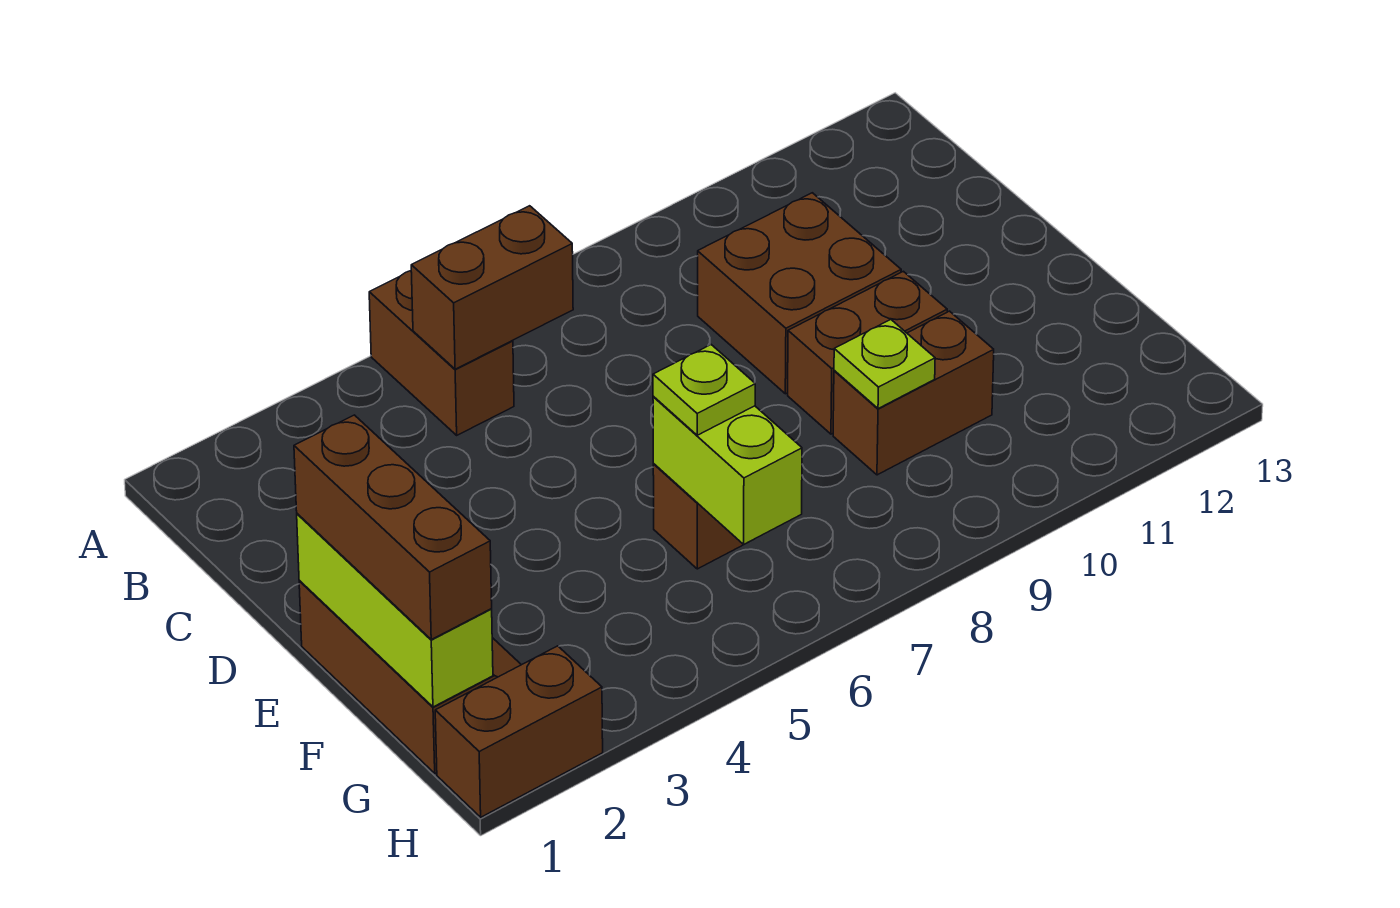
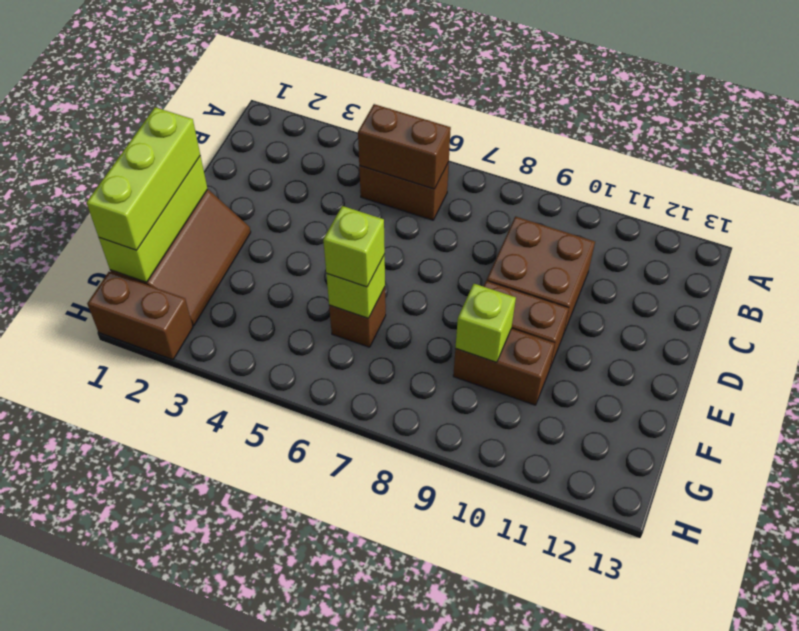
brown 1x2 brick [369,271,514,435] -> brown 1x2 brick turned to [359,162,449,220]
brown 1x3 brick [294,415,492,640] -> lime 1x3 brick [86,107,200,250]
lime 1x2 brick [653,397,802,545] -> lime 1x1 brick [326,255,385,318]
lime 1x1 plate [653,345,755,435] -> lime 1x1 brick [323,206,385,287]
lime 1x1 plate [834,320,935,409] -> lime 1x1 brick [455,284,516,362]

